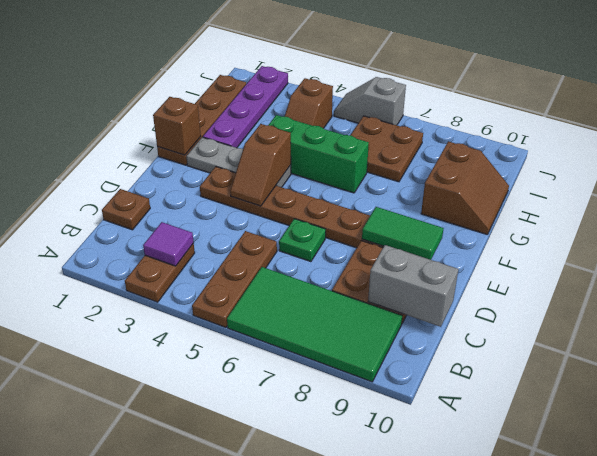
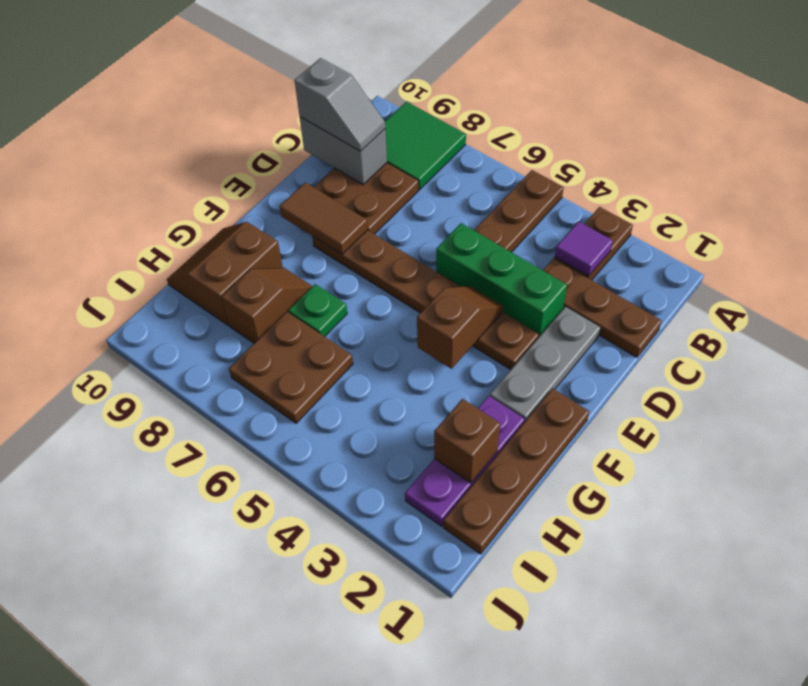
green 2x4 tile [227,267,402,382] -> green 2x2 tile [385,102,466,190]
brown 1x1 plate [102,189,150,230] -> brown 1x3 plate [543,258,662,357]
green 1x1 plate [279,219,326,262] -> green 1x1 plate moved to [288,284,347,337]
green 1x2 tile [362,207,444,260] -> brown 1x2 tile [279,183,368,254]
brown 1x1 brick [153,97,201,155] -> brown 1x1 brick moved to [434,399,500,483]
grey 1x3 plate [186,137,291,187] -> grey 1x3 plate turned to [490,307,600,422]
purple 1x4 plate [203,66,288,148] -> purple 1x3 plate [405,396,524,526]
green 1x3 brick [269,115,369,193] -> green 1x3 brick moved to [436,223,567,338]
brown 1x2 slope [284,78,333,128] -> brown 1x2 slope moved to [222,268,313,343]
grey 1x2 slope [334,77,406,125] -> grey 1x2 slope moved to [295,58,385,151]

